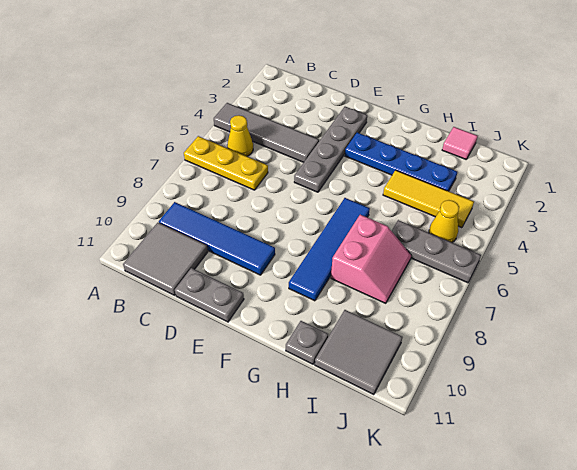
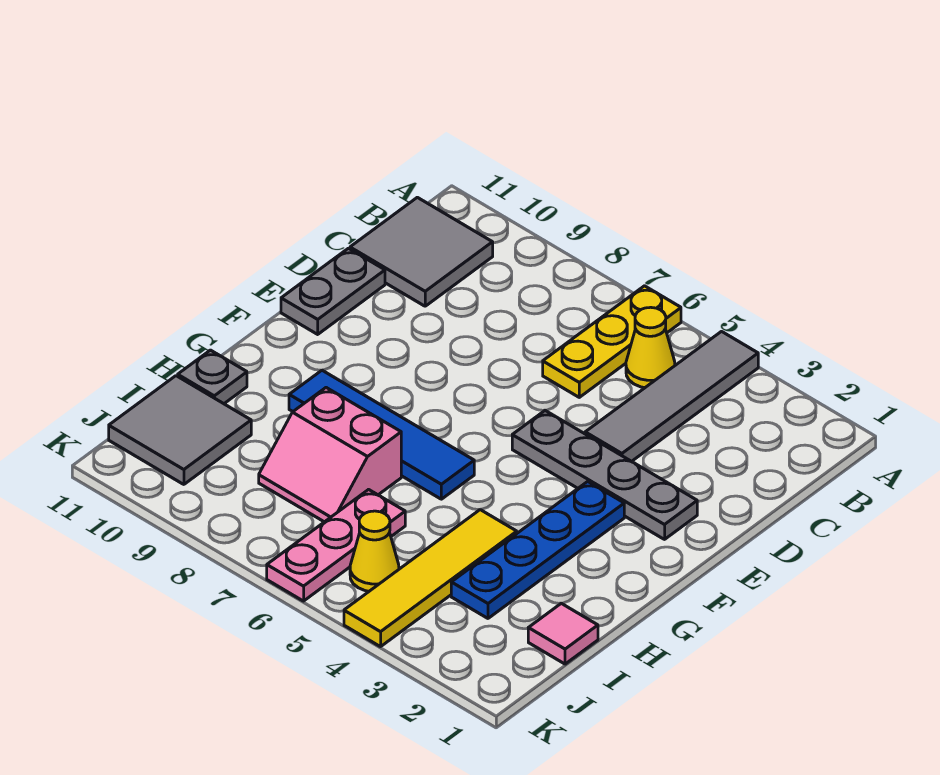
blue 1x4 tile [159,202,275,275] -> none
yellow 1x3 tile [383,170,474,228] -> yellow 1x4 tile [344,510,517,647]
grey 1x3 plate [392,220,481,283] -> pink 1x3 plate [267,490,405,601]

